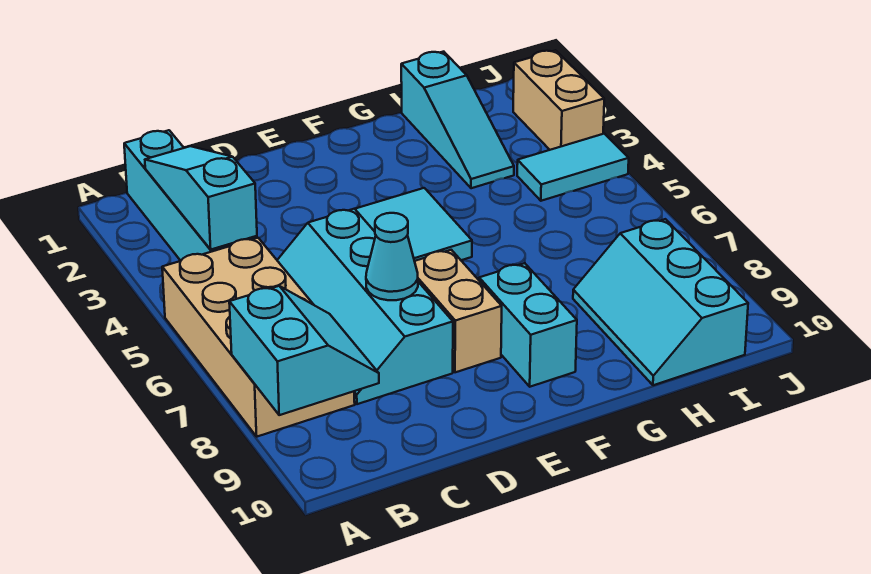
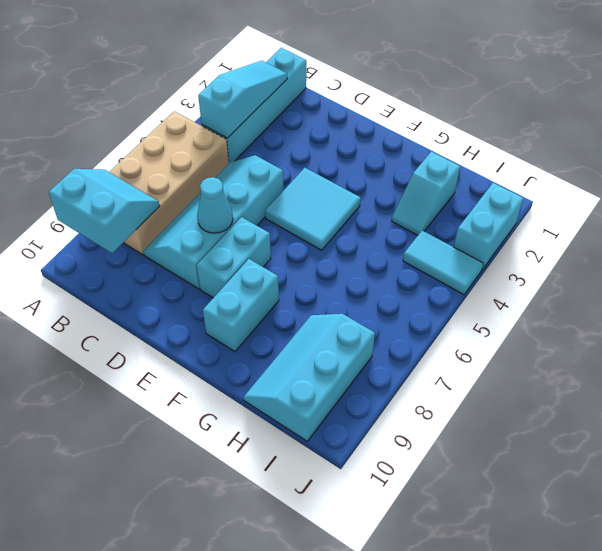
cyan 2x2 slope [229,286,379,415] -> cyan 2x2 slope turned to [49,169,160,253]
tan 1x2 brick [415,250,502,372] -> cyan 1x2 brick [197,217,271,298]
cyan 1x3 slope [401,52,514,188] -> cyan 1x2 slope [392,152,460,235]
tan 1x2 brick [513,50,604,150] -> cyan 1x2 brick [454,183,523,270]

